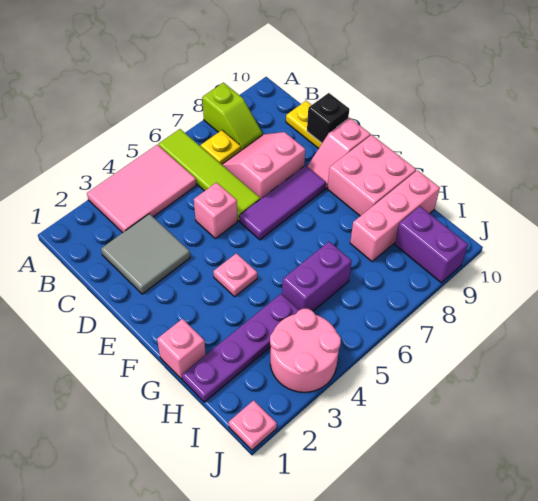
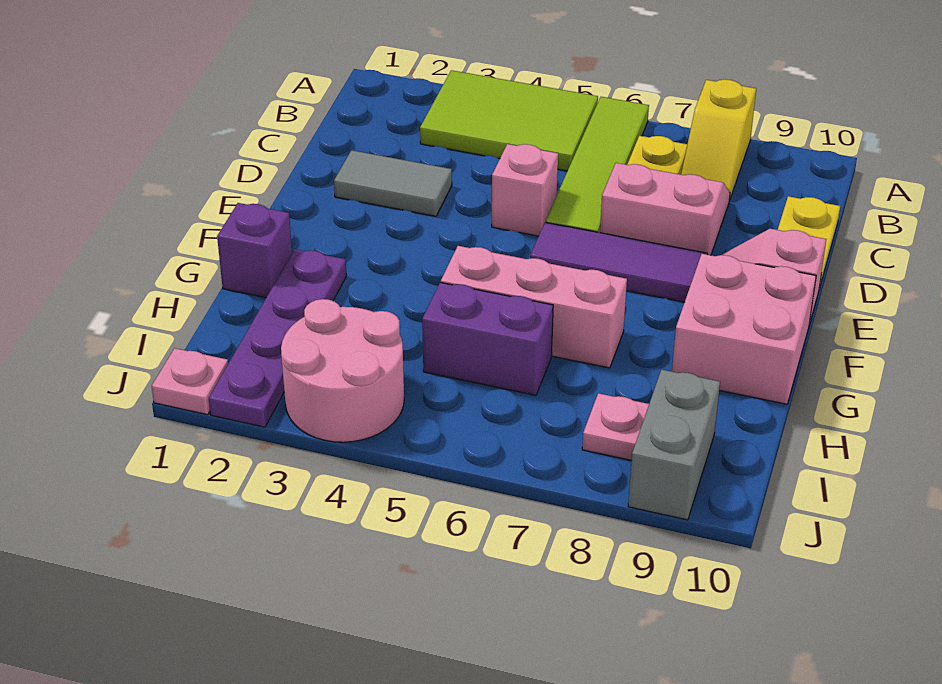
pink 2x3 tile [87,145,196,233] -> lime 2x3 tile [420,70,598,171]
lime 1x2 slope [202,83,263,150] -> yellow 1x2 slope [681,79,756,201]
grey 2x2 tile [101,214,190,294] -> grey 1x2 tile [334,150,452,216]
black 1x1 brick [307,93,349,143] -> none
pink 1x1 plate [213,253,257,297] -> pink 1x1 plate moved to [582,393,649,461]
pink 1x1 brick [157,319,206,379] -> purple 1x1 brick [217,203,292,298]
purple 1x4 plate [182,294,299,402] -> purple 1x4 plate turned to [209,249,347,427]
pink 1x3 brick [350,170,440,262] -> pink 1x3 brick moved to [441,246,627,368]
purple 1x2 brick [395,206,468,283] -> grey 1x2 brick [628,370,720,520]

